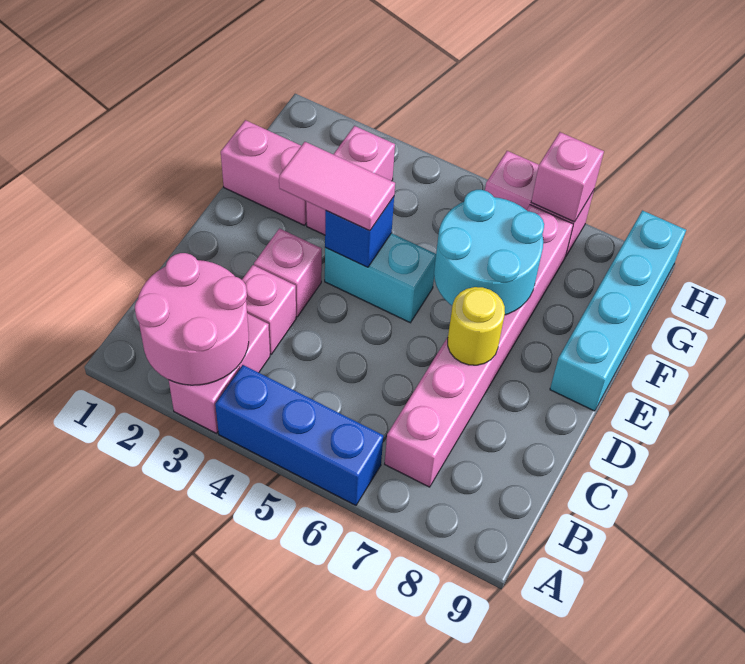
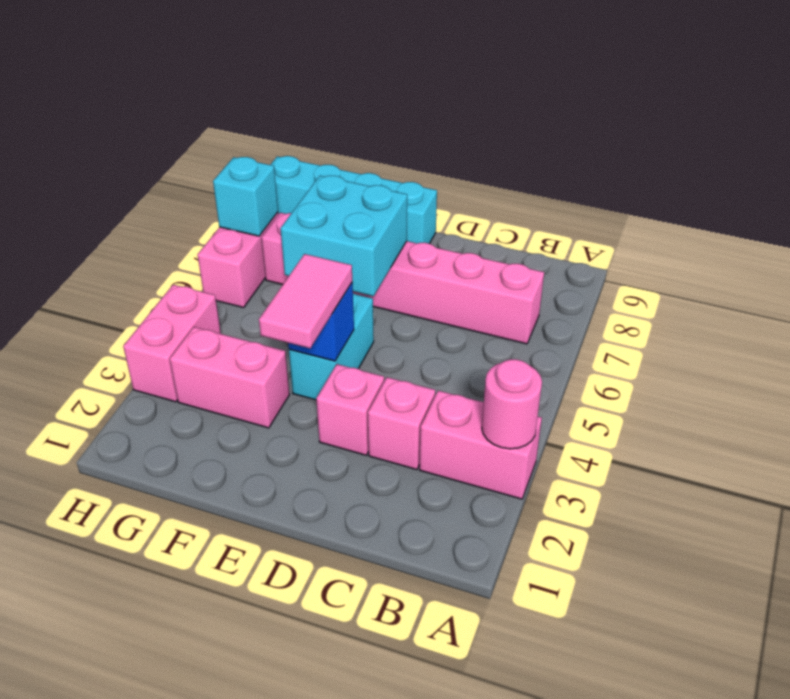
pink 2x2 round brick [135,253,249,385] -> pink 1x1 round brick [482,359,542,449]
blue 1x3 brick [215,365,383,505] -> none
yellow 1x1 round brick [448,287,505,365] -> none
cyan 2x2 round brick [434,190,544,315] -> cyan 2x2 brick [280,176,407,296]
pink 1x2 brick [221,120,307,225] -> pink 1x2 brick moved to [123,285,221,402]
pink 1x1 brick [531,132,604,222] -> cyan 1x1 brick [213,157,278,236]

